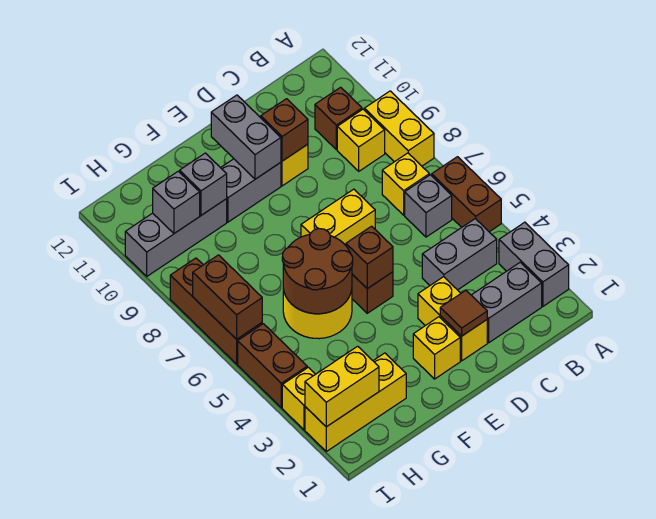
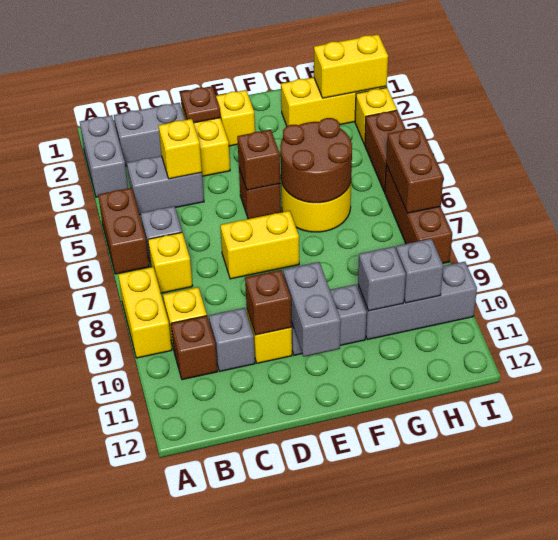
none -> yellow 1x1 brick [158,119,202,179]
none -> grey 1x1 brick [209,308,255,371]
brown 1x1 tile [440,291,487,336] -> brown 1x1 plate [180,86,221,123]

